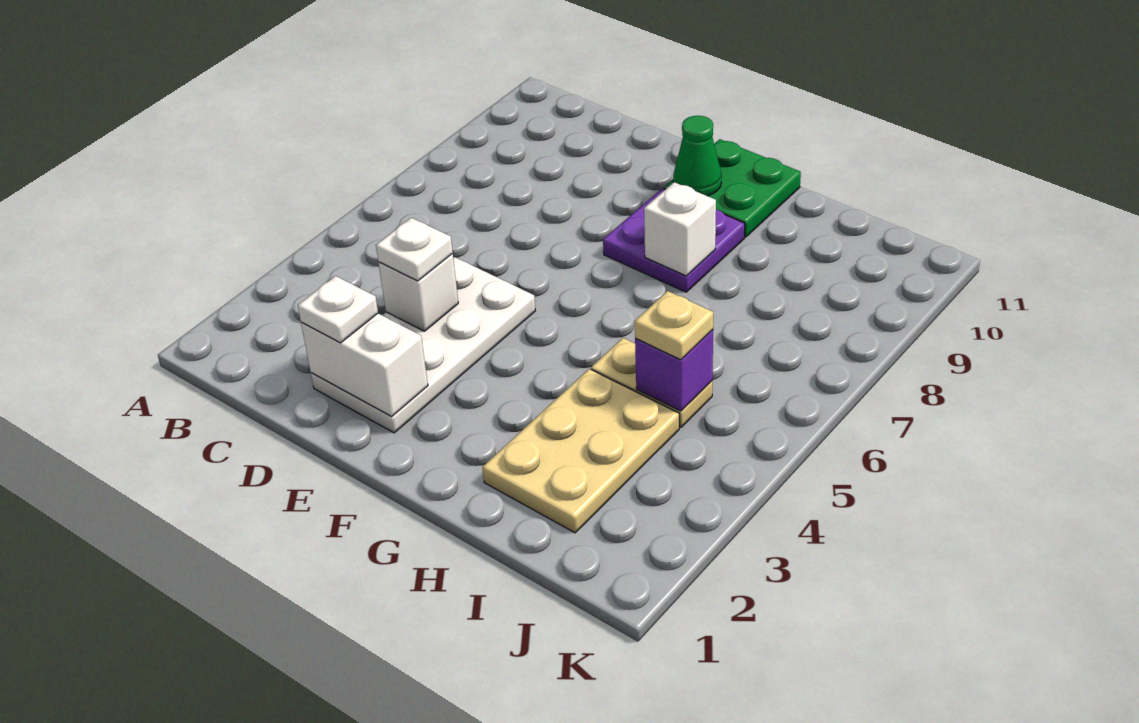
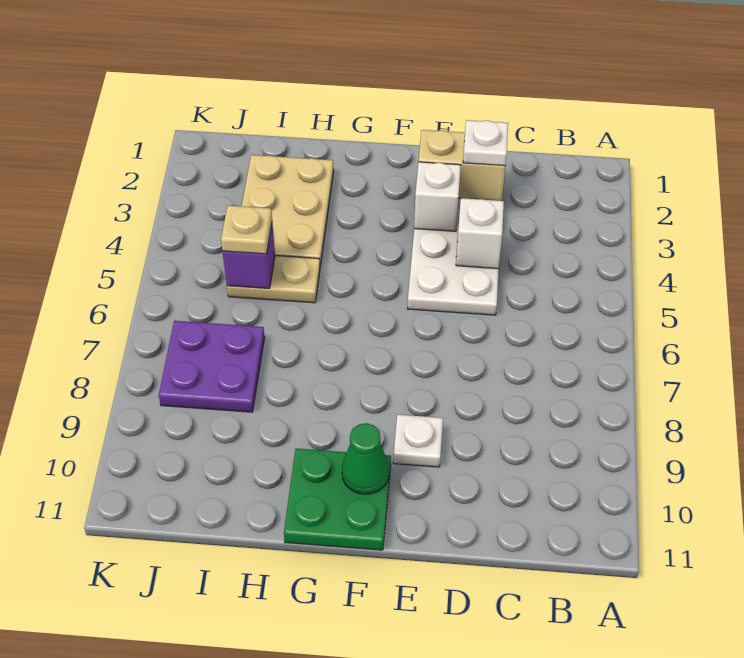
white 1x2 brick [301,314,428,416] -> tan 1x2 brick [418,130,505,201]
white 1x1 plate [376,218,453,281] -> white 1x1 plate moved to [393,415,443,467]
purple 2x2 plate [603,188,745,292] -> purple 2x2 plate moved to [159,321,265,412]
white 1x1 brick [644,182,716,276] -> white 1x1 brick moved to [414,162,461,231]

